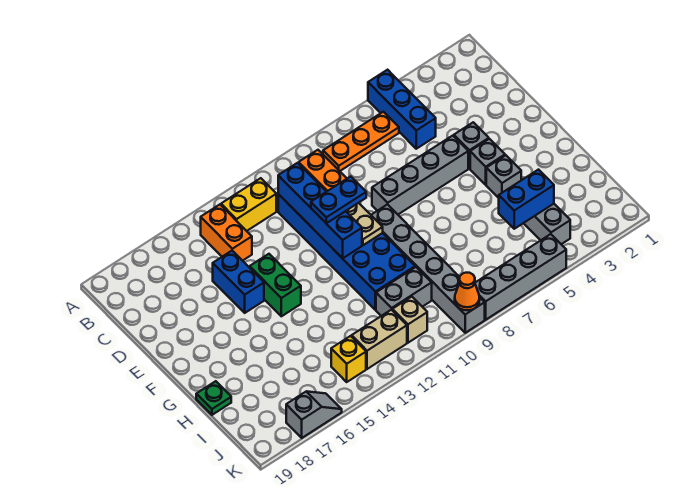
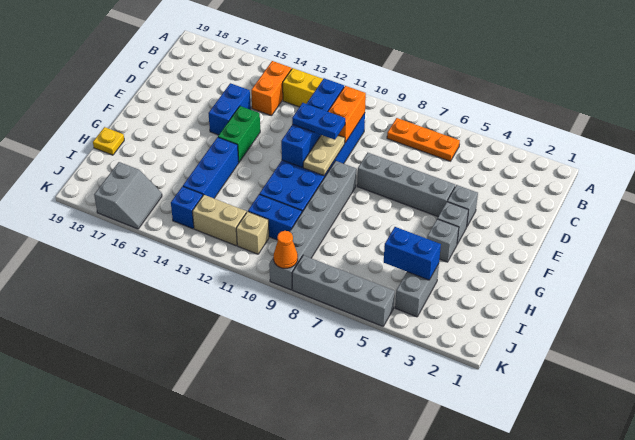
blue 1x3 brick [368,70,436,149] -> blue 1x3 brick moved to [183,137,239,198]
green 1x1 plate [196,381,231,415] -> yellow 1x1 plate [93,127,124,155]
grey 1x2 brick [376,267,432,316] -> blue 1x2 brick [248,195,302,240]
yellow 1x1 brick [331,336,366,382] -> blue 1x1 brick [171,186,203,229]
grey 1x2 slope [286,391,342,438] -> grey 2x2 slope [94,162,162,229]

